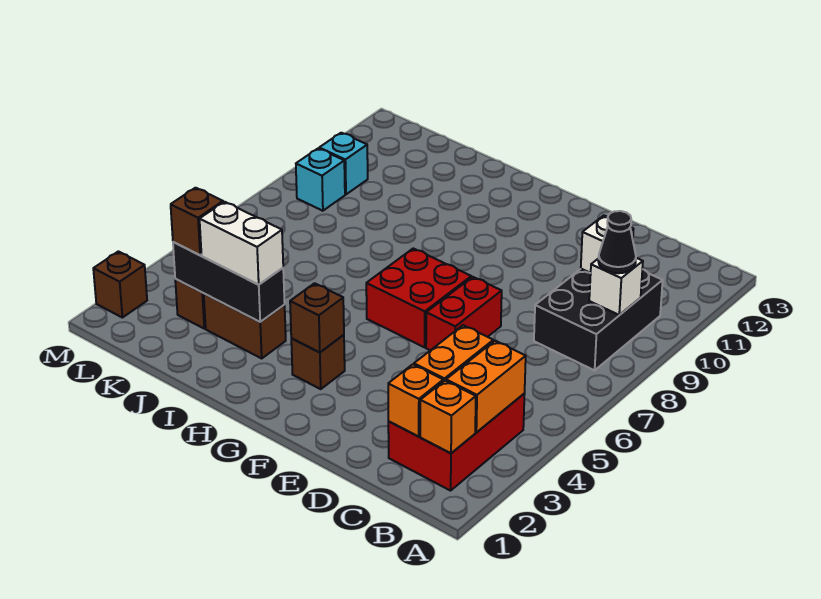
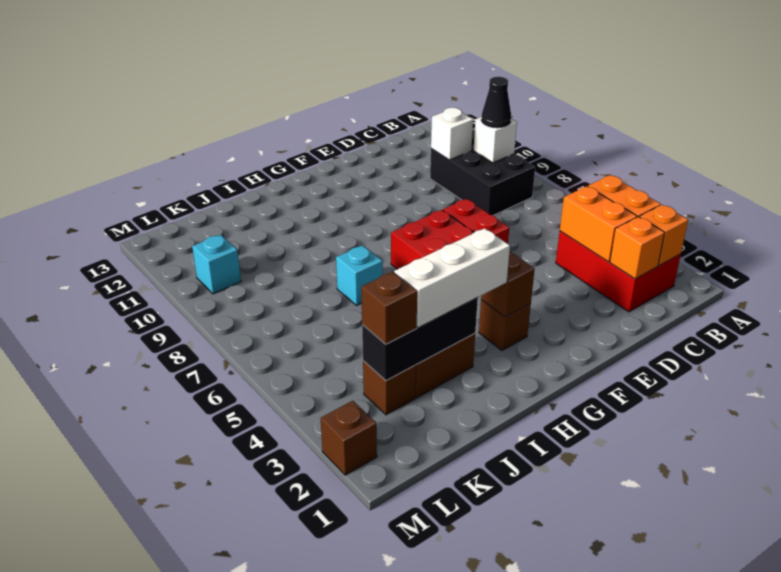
white 1x2 brick [200,202,283,284] -> white 1x3 brick [394,228,510,328]
cyan 1x1 brick [296,148,345,211] -> cyan 1x1 brick moved to [336,245,383,306]

